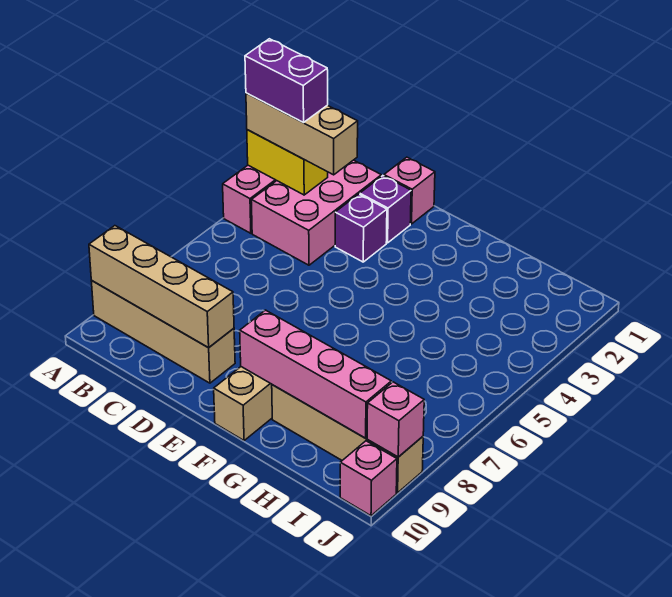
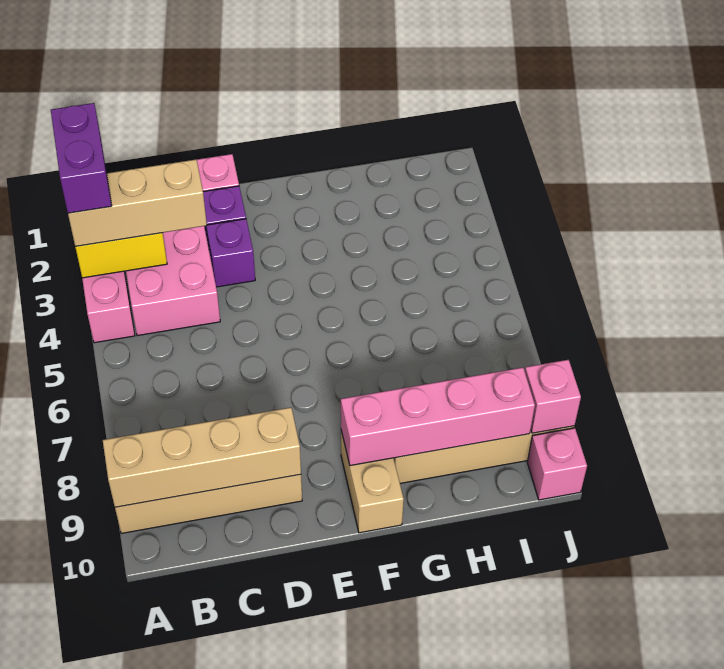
purple 1x2 brick [245,39,328,123] -> purple 1x2 brick turned to [51,103,112,213]

